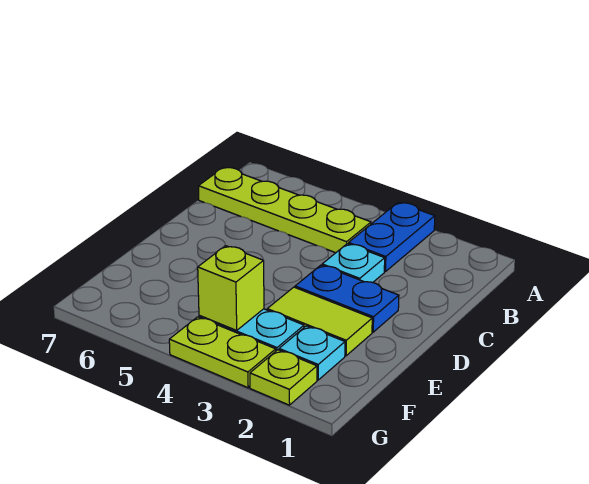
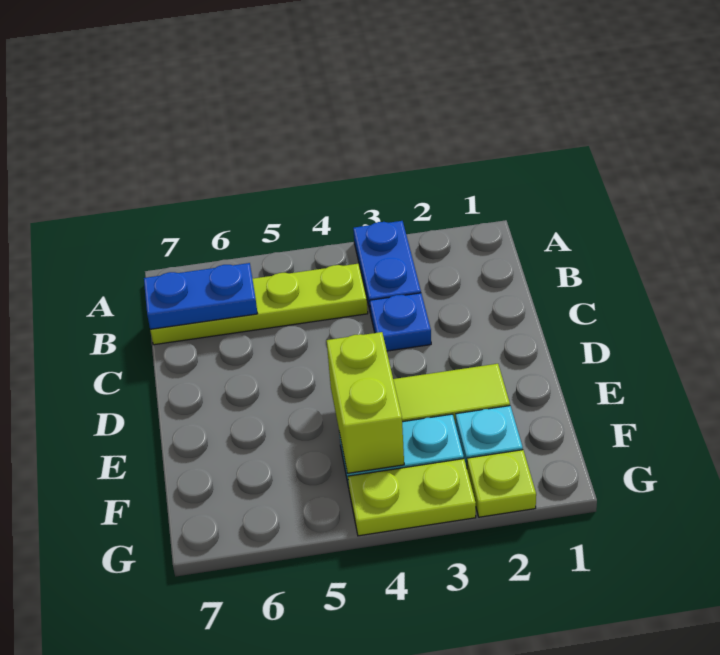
cyan 1x1 plate [322,244,385,282] -> blue 1x1 plate [370,293,431,351]
blue 1x2 plate [295,265,399,332] -> blue 1x2 plate moved to [144,263,258,329]
lime 1x1 brick [198,246,264,330] -> lime 1x2 brick [327,332,404,473]

